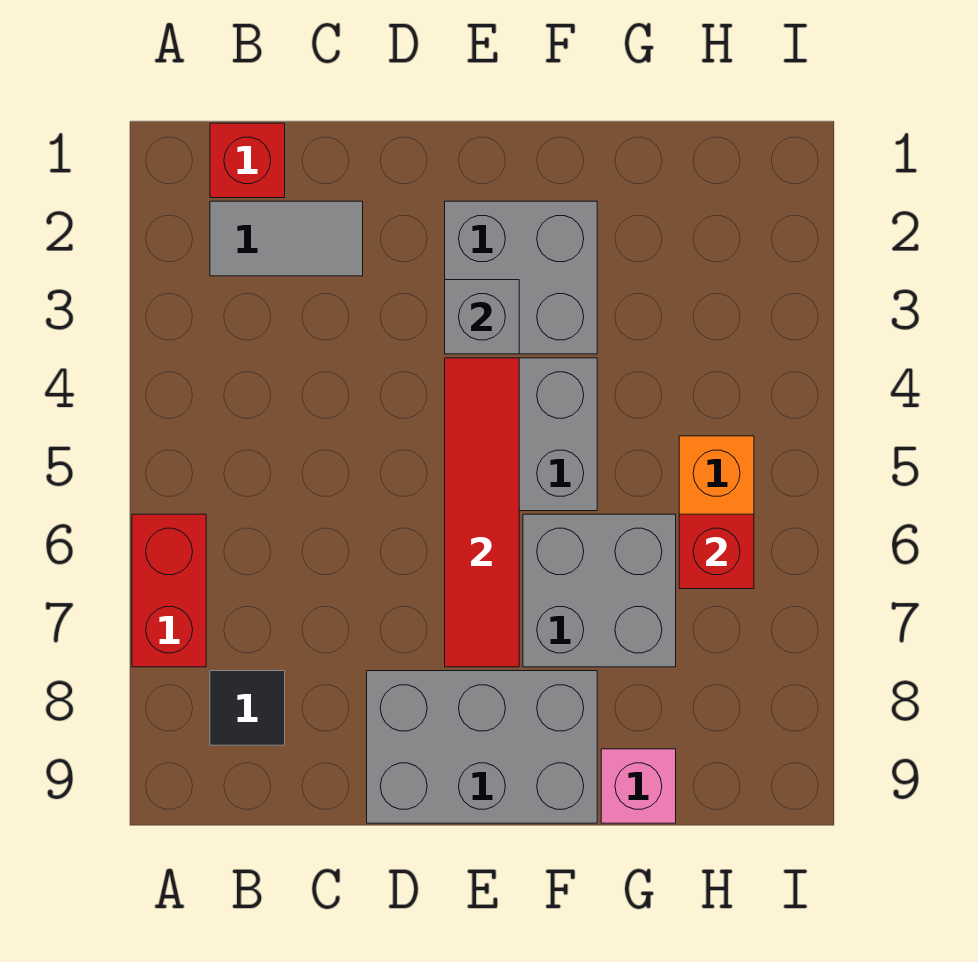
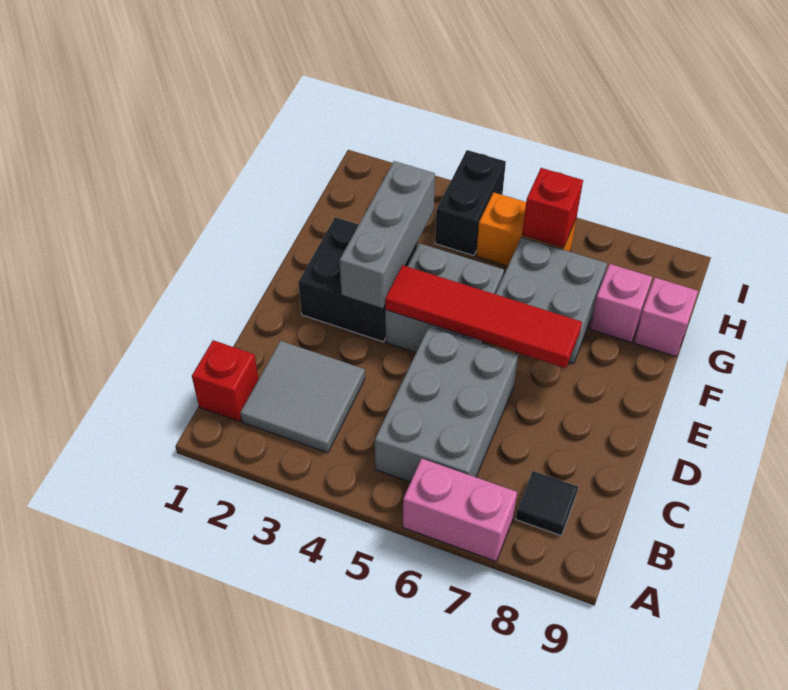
red 1x2 brick [132,514,206,667] -> pink 1x2 brick [403,459,517,561]
grey 1x2 tile [210,201,363,276] -> grey 2x2 tile [240,341,365,453]
grey 2x3 brick [367,671,597,823] -> grey 2x3 brick moved to [375,326,518,482]
grey 2x2 brick [445,201,597,354] -> black 2x2 brick [298,217,417,342]
grey 1x1 brick [445,280,519,354] -> grey 1x3 brick [340,161,435,309]
none -> pink 1x1 brick [590,264,652,342]
none -> black 1x2 brick [435,150,506,256]

